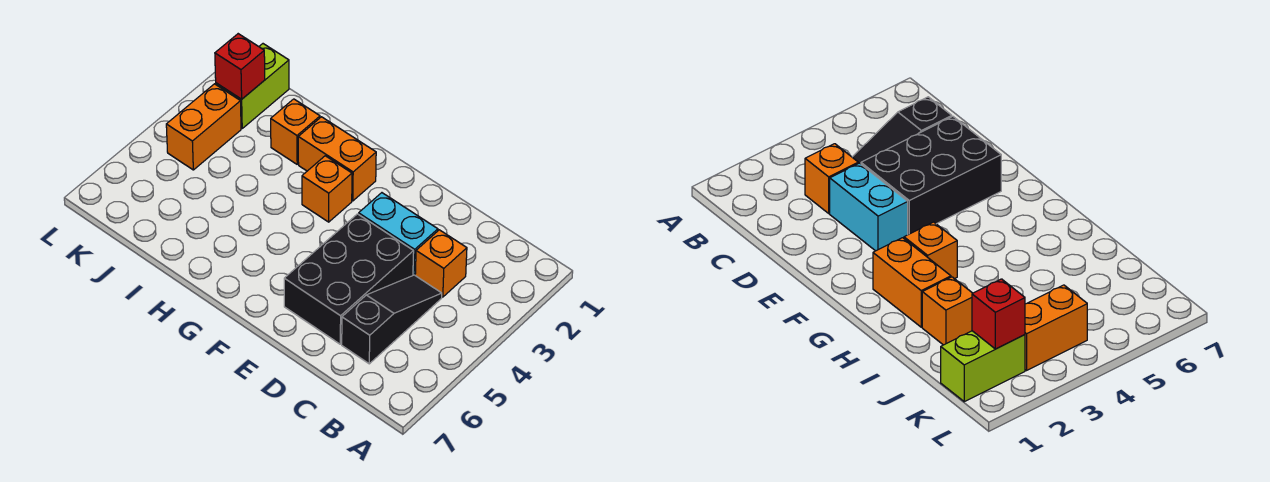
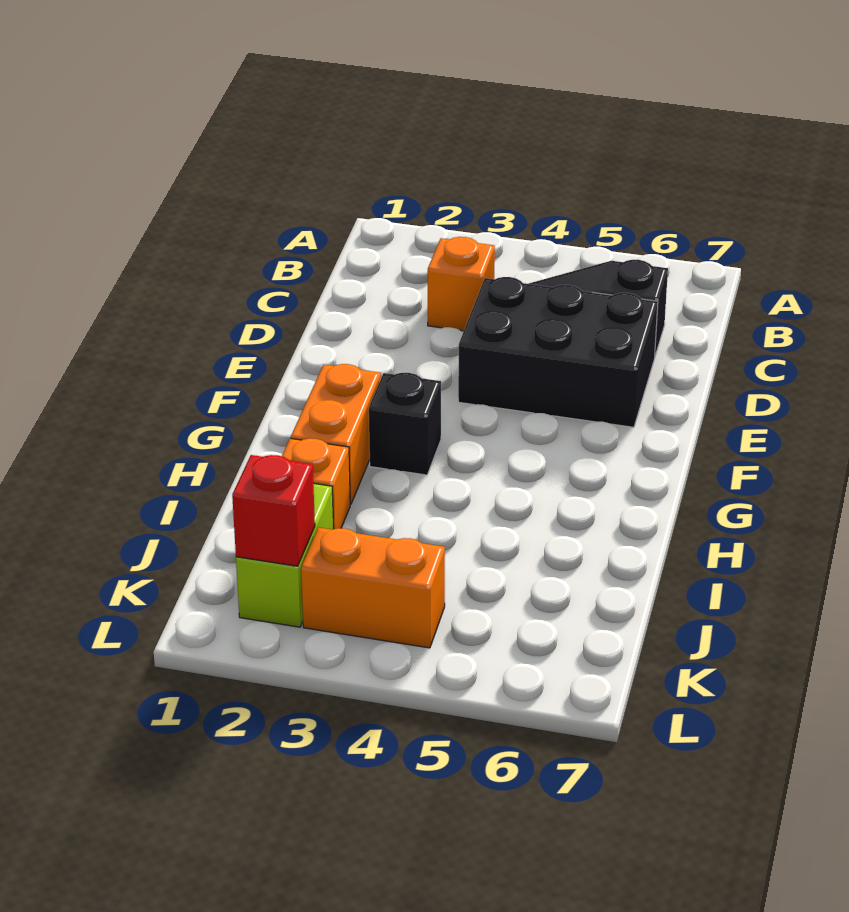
cyan 1x2 brick [359,193,438,275] -> none
orange 1x1 brick [302,156,352,222] -> black 1x1 brick [369,373,441,475]
lime 1x2 brick [216,44,289,128] -> lime 1x2 brick turned to [236,483,333,627]

